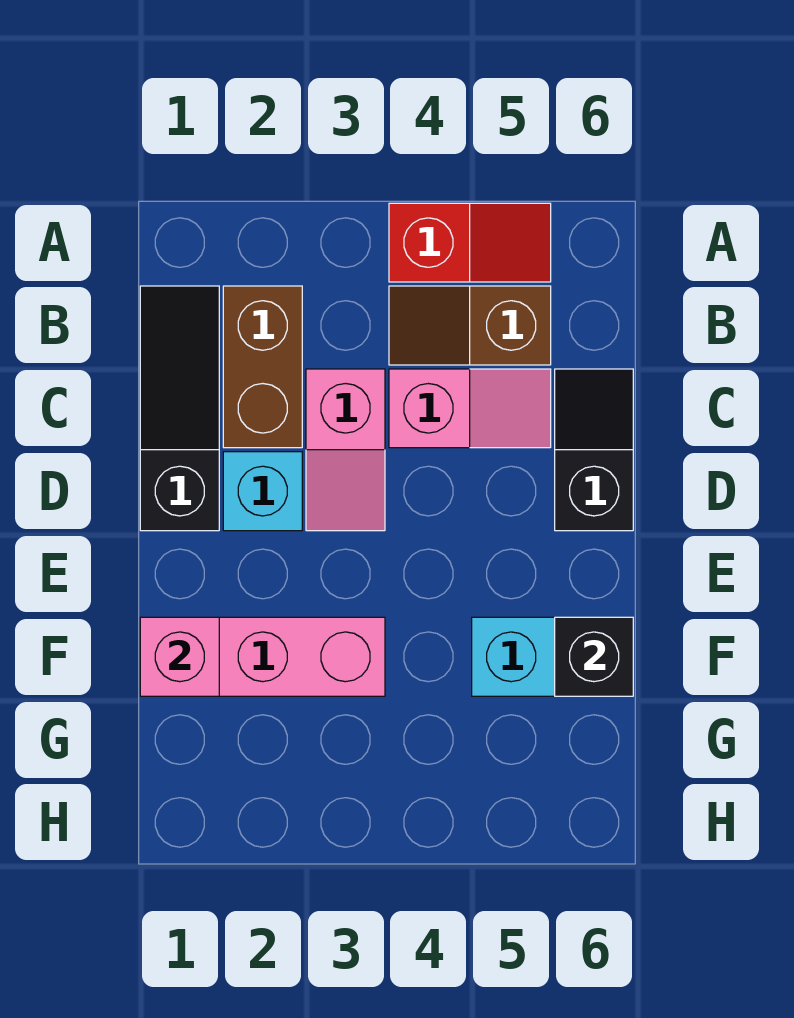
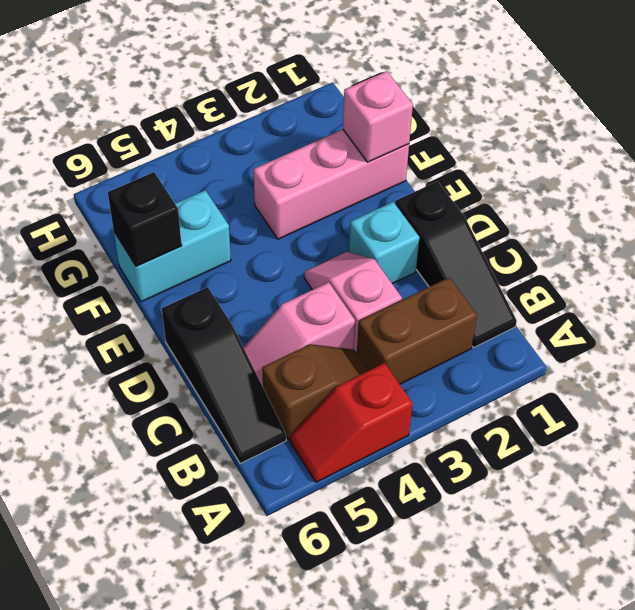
brown 1x2 brick [223,286,302,448] -> brown 1x2 brick turned to [357,278,477,384]
black 1x2 slope [555,369,633,531] -> black 1x3 slope [162,287,286,463]

